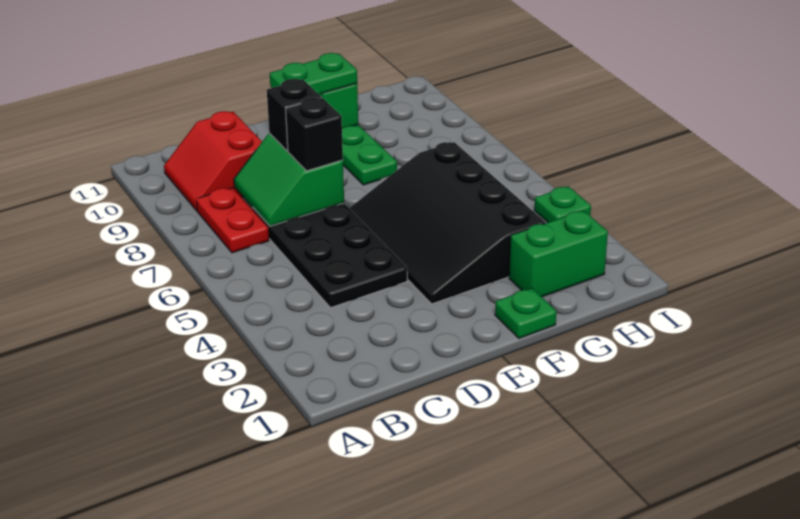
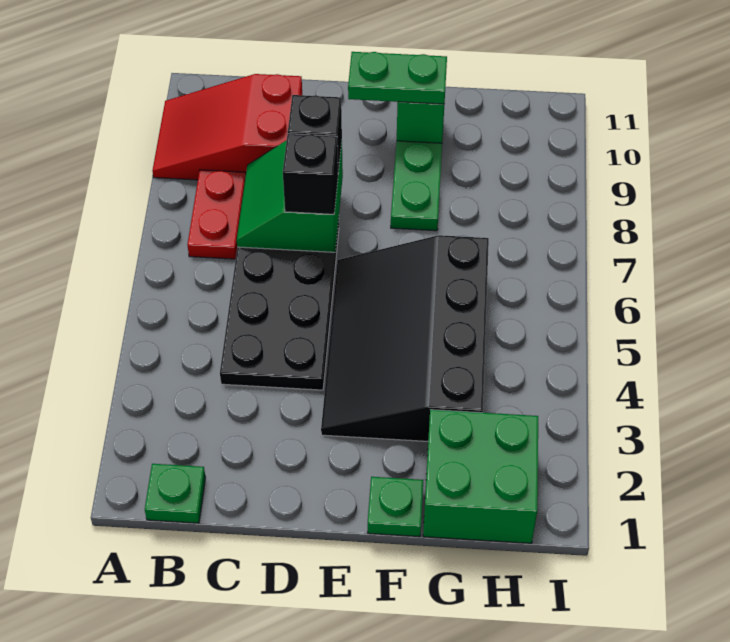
red 2x2 slope [164,111,262,211] -> red 2x3 slope [153,74,302,180]
green 1x2 brick [509,211,608,297] -> green 2x2 brick [423,410,538,543]
green 1x1 plate [534,186,591,222] -> green 1x1 plate moved to [145,464,205,523]

